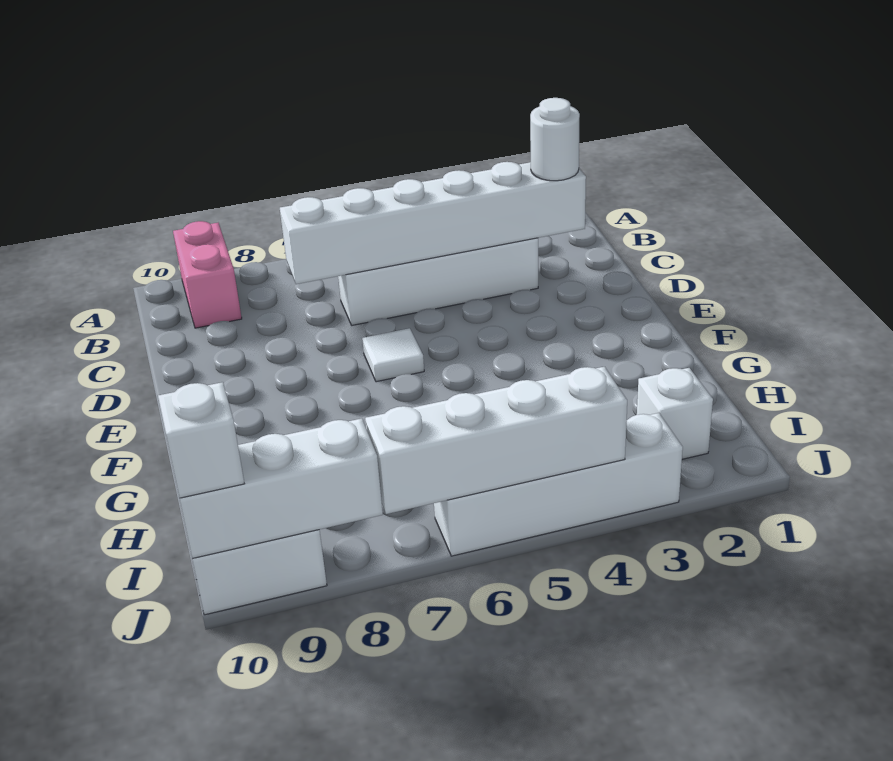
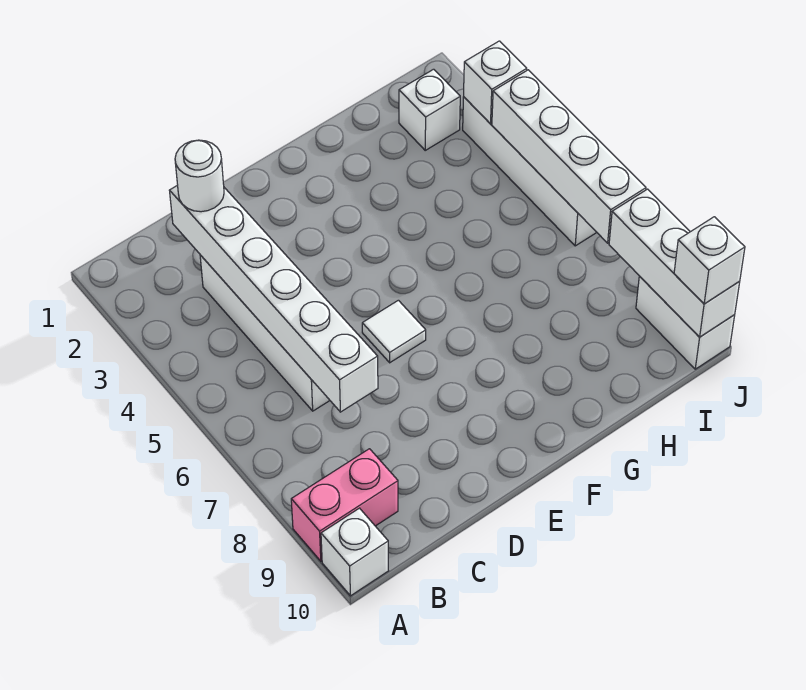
none -> white 1x1 brick [321,508,388,596]
none -> white 1x1 brick [464,41,527,124]

